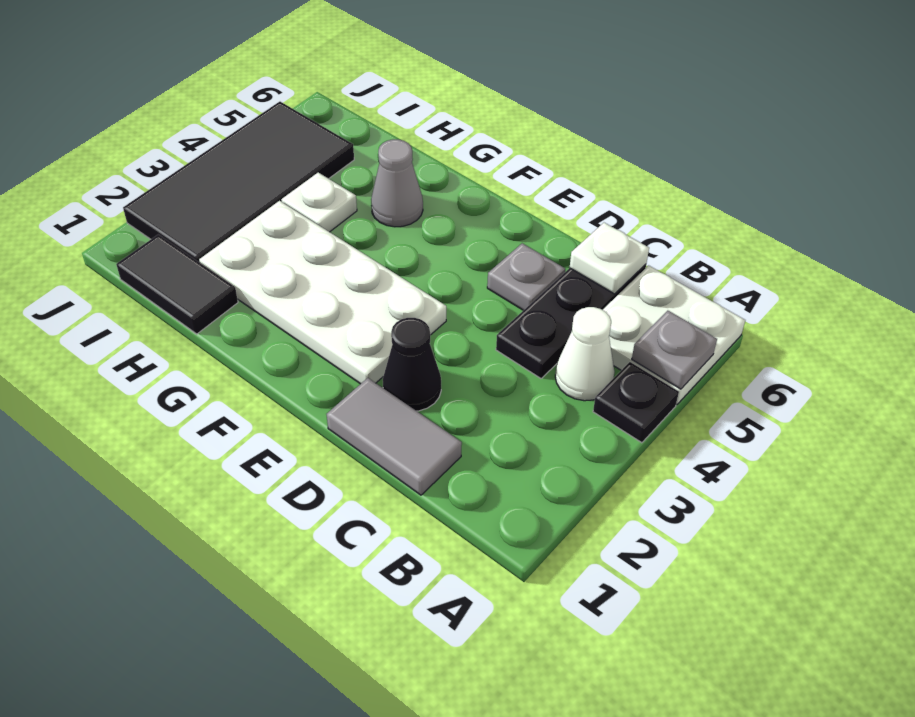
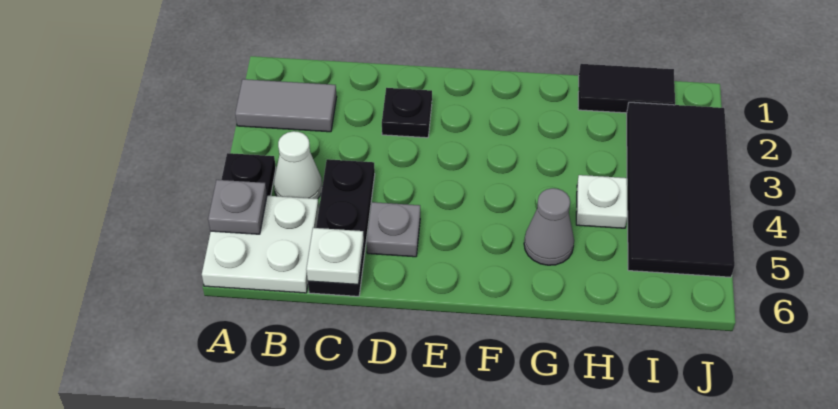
grey 1x2 tile [327,378,462,495] -> grey 1x2 tile moved to [235,79,337,132]
black 1x1 cone [383,318,441,411] -> black 1x1 plate [382,88,432,138]
white 2x4 plate [199,201,446,384] -> none

